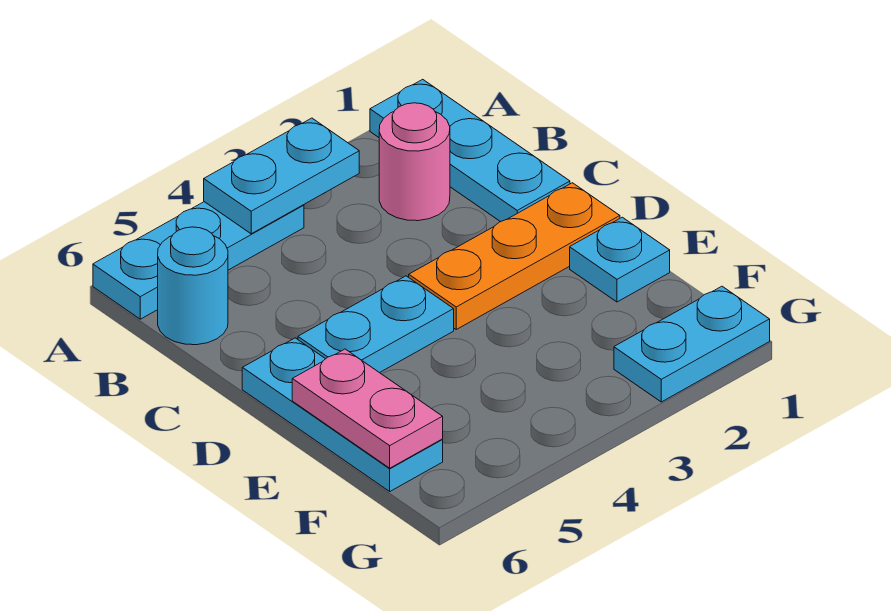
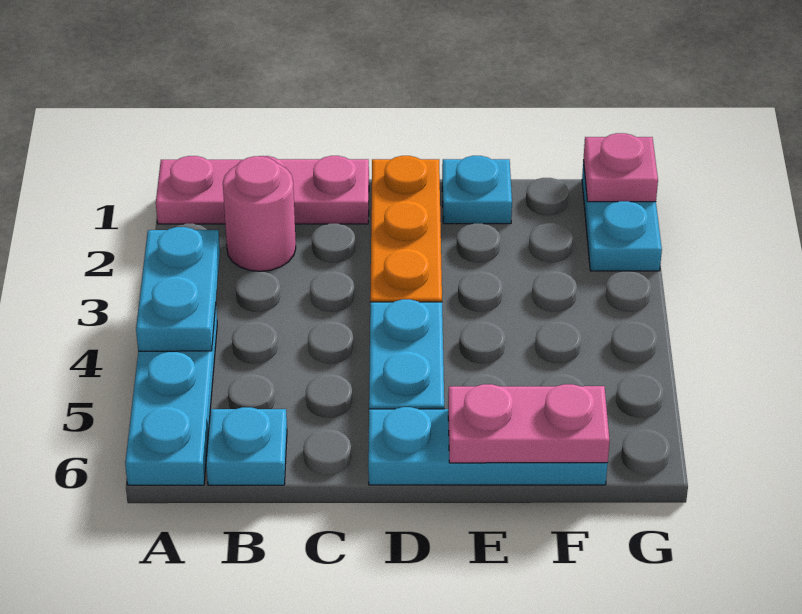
cyan 1x3 plate [370,79,570,222] -> pink 1x3 plate [156,156,369,224]
cyan 1x1 round brick [158,227,228,345] -> cyan 1x1 plate [206,407,287,485]
none -> pink 1x1 plate [584,133,658,202]

